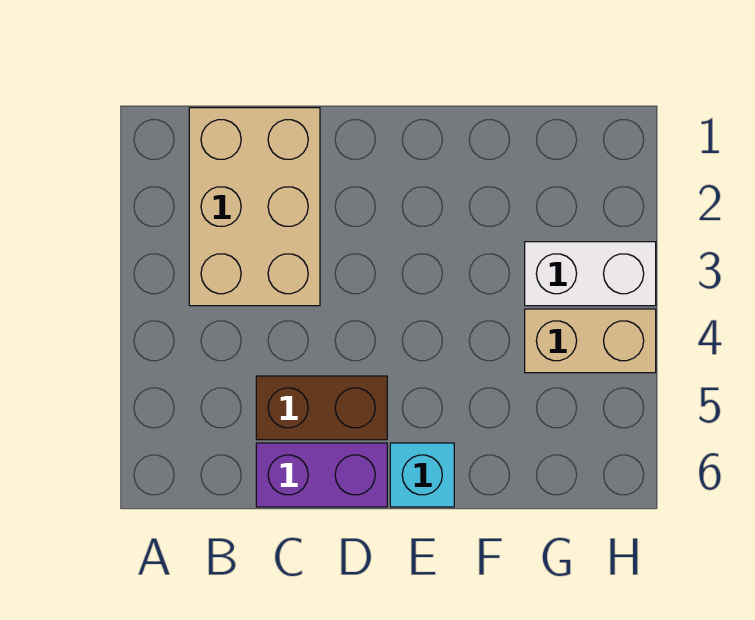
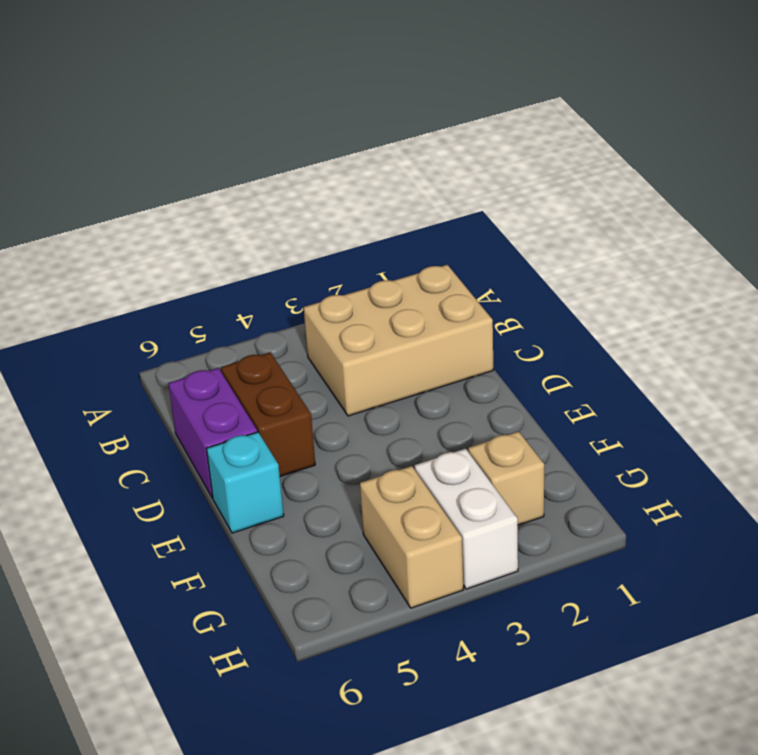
none -> tan 1x1 brick [468,431,544,525]

